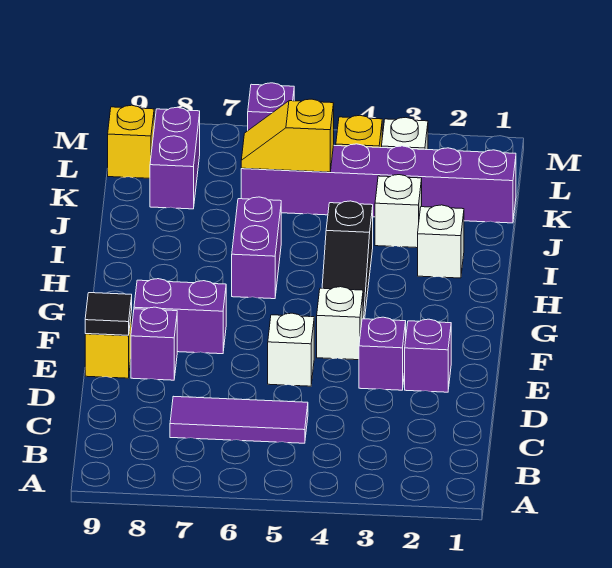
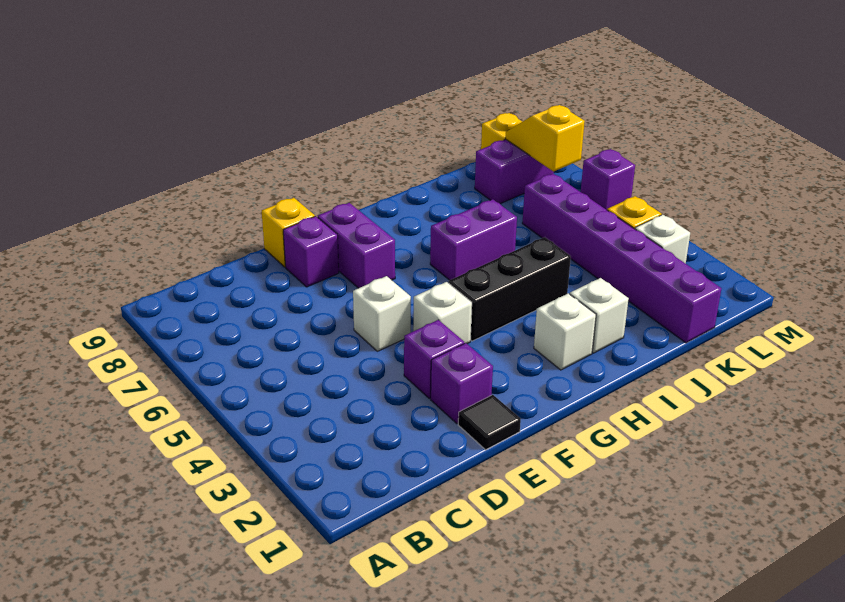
purple 1x3 tile [170,396,308,443] -> none
black 1x1 tile [85,293,132,335] -> black 1x1 tile moved to [458,395,521,450]
black 1x3 slope [322,201,373,319] -> black 1x3 brick [448,237,571,341]
white 1x1 brick [375,175,422,248] -> white 1x1 brick moved to [534,293,596,370]
yellow 1x2 slope [241,99,334,172] -> yellow 1x2 slope moved to [505,105,585,172]

